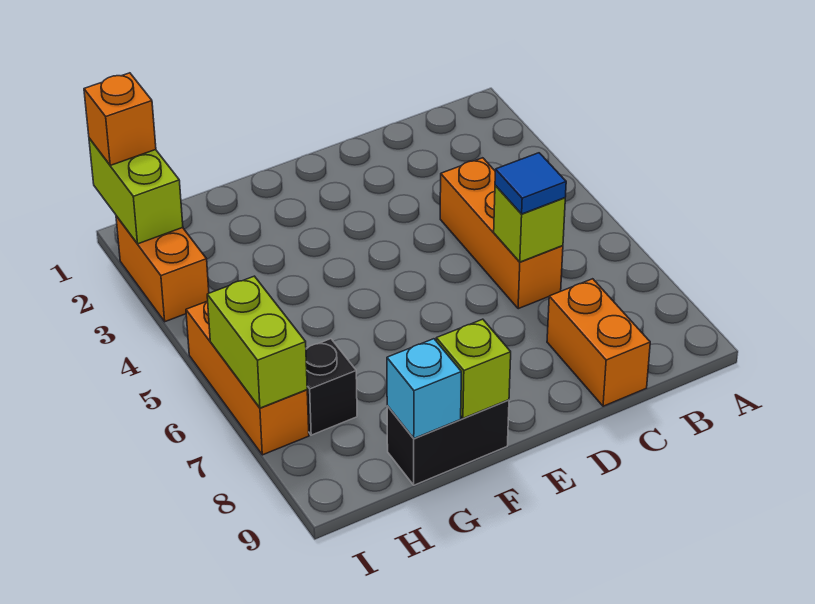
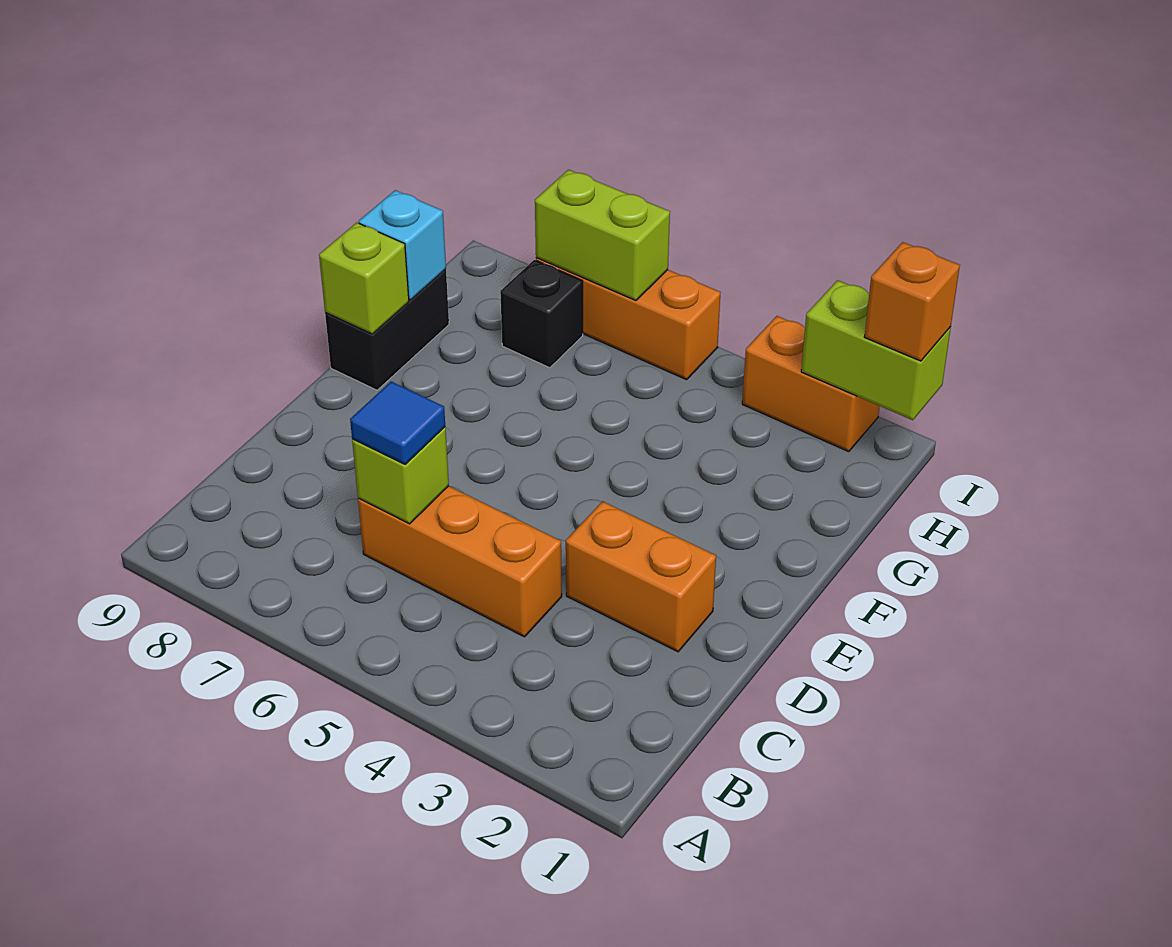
orange 1x2 brick [547,279,650,406] -> orange 1x2 brick moved to [566,501,716,652]

